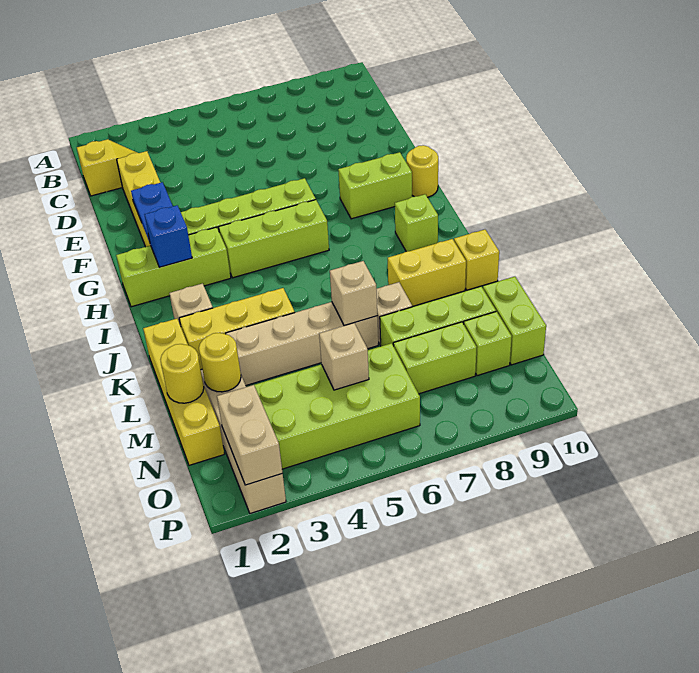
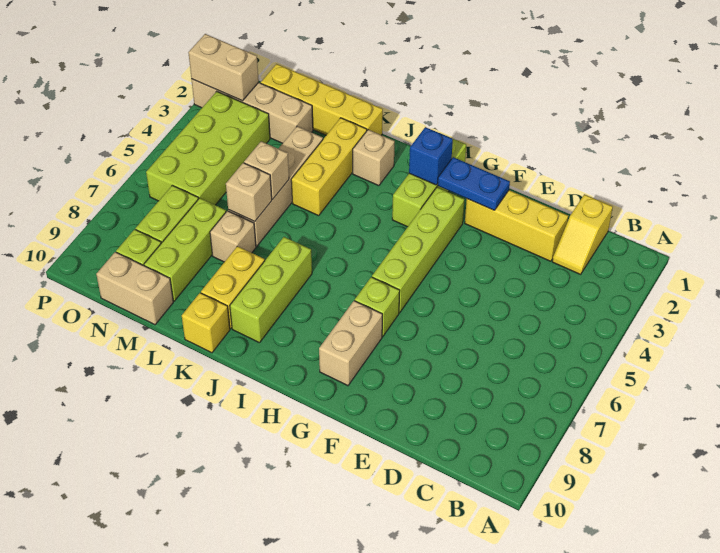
lime 1x2 brick [338,152,412,219] -> tan 1x2 brick [319,301,382,386]
yellow 1x1 round brick [406,145,438,197] -> none
lime 1x3 brick [219,200,329,278] -> lime 1x3 brick moved to [230,237,312,343]
lime 1x1 brick [395,194,438,252] -> lime 1x1 brick moved to [355,277,400,337]
yellow 1x1 round brick [160,344,204,403] -> none
yellow 1x1 round brick [199,333,241,392] -> none
lime 1x2 brick [483,277,546,365] -> tan 1x2 brick [96,252,173,325]
tan 1x1 brick [319,323,369,390] -> tan 1x1 brick moved to [244,141,289,199]

